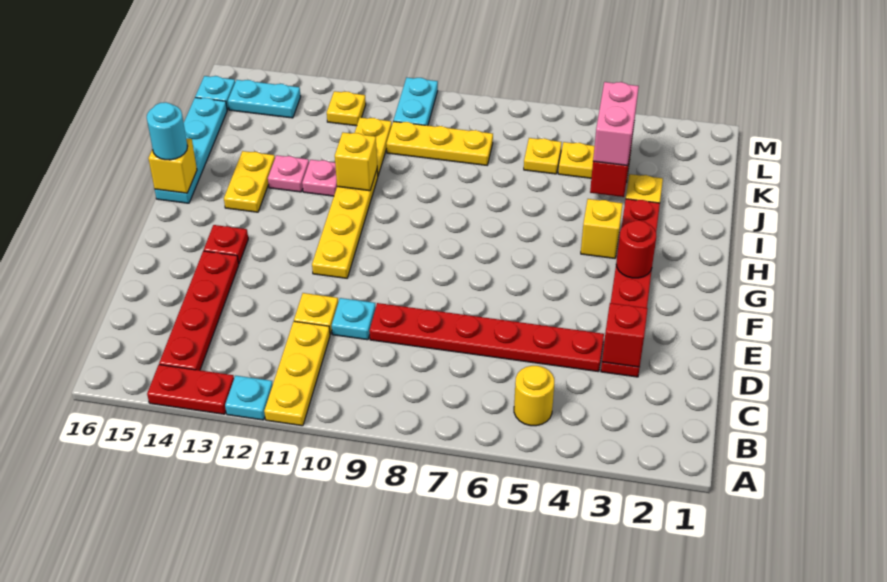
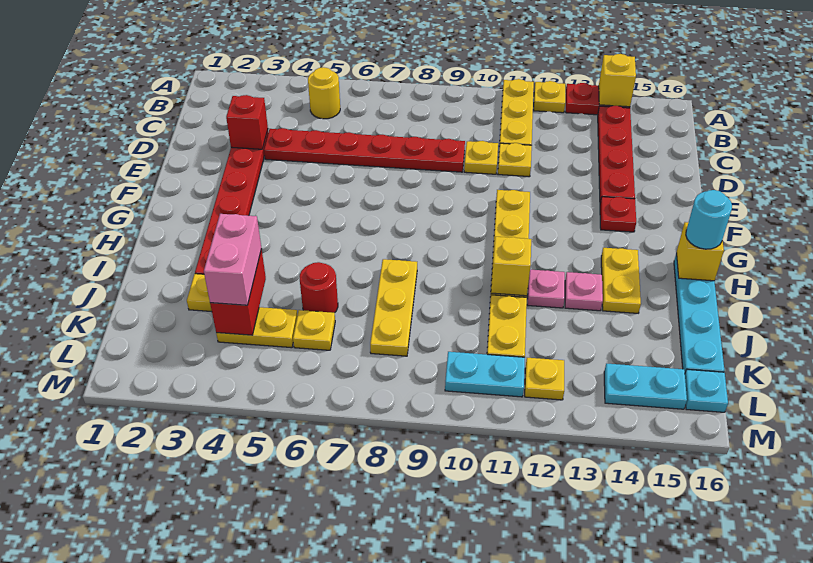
cyan 1x1 plate [225,376,273,420] -> yellow 1x1 plate [534,81,565,113]
cyan 1x1 plate [332,298,376,340] -> yellow 1x1 plate [464,141,498,174]
red 1x1 round brick [616,220,656,278] -> red 1x1 round brick moved to [300,262,338,313]
yellow 1x1 brick [581,199,623,258] -> yellow 1x1 brick moved to [599,54,636,107]
yellow 1x3 plate [386,121,493,165] -> yellow 1x3 plate turned to [370,259,417,356]
cyan 1x2 plate [393,78,438,126] -> cyan 1x2 plate turned to [445,352,525,397]

